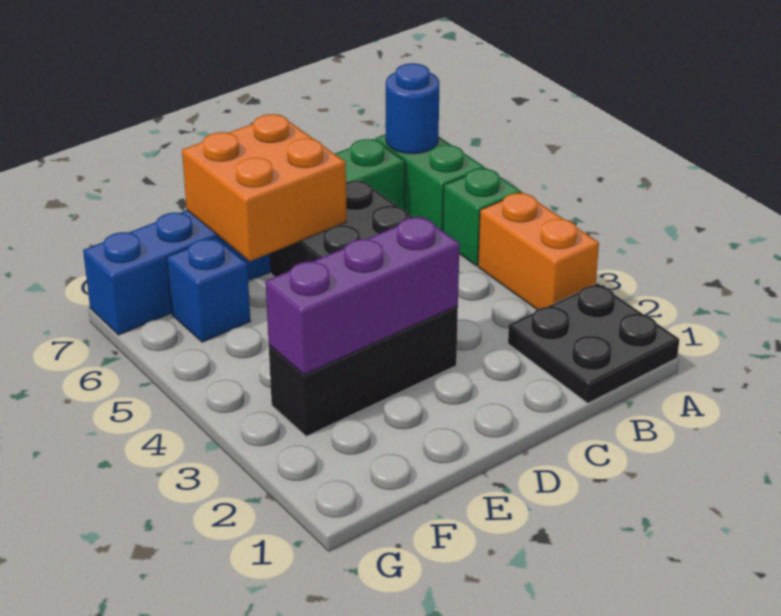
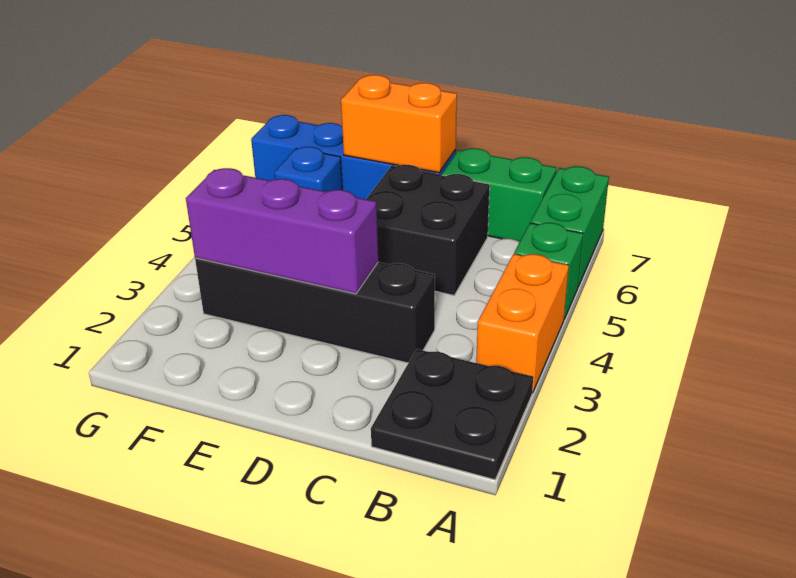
blue 1x1 round brick [386,63,440,154] -> none
black 1x3 brick [269,306,458,436] -> black 1x4 brick [195,258,435,363]
orange 2x2 brick [182,114,347,261] -> orange 1x2 brick [341,75,457,173]

